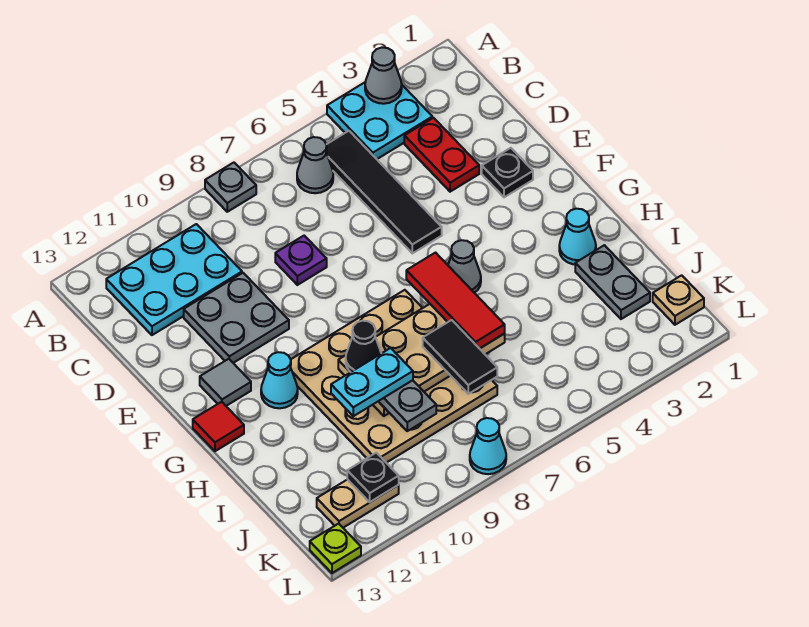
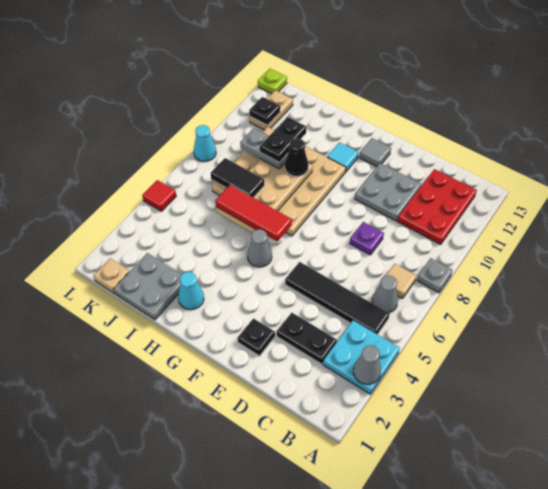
none -> tan 1x1 tile [386,264,416,298]
cyan 2x3 plate [106,224,242,335] -> red 2x3 plate [397,169,477,245]
red 1x2 plate [404,118,479,192] -> black 1x2 plate [277,313,337,364]
cyan 1x1 cone [261,352,298,408] -> cyan 1x1 tile [327,143,358,172]
red 1x1 tile [193,402,244,451] -> red 1x1 tile moved to [142,180,176,211]
grey 1x2 plate [575,245,650,319] -> grey 2x2 plate [113,253,182,320]
cyan 1x2 plate [331,348,413,416] -> black 1x2 plate [260,117,307,162]

